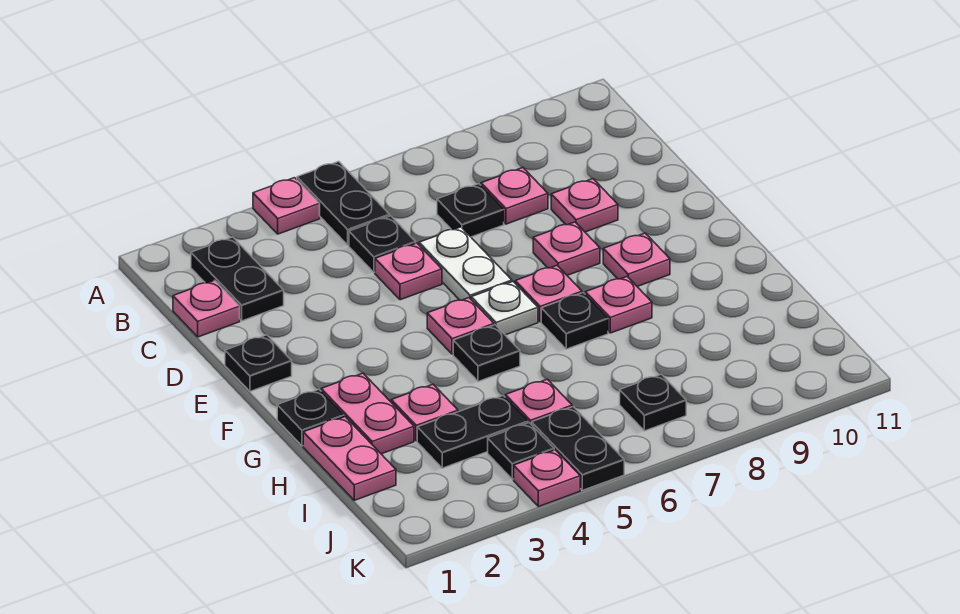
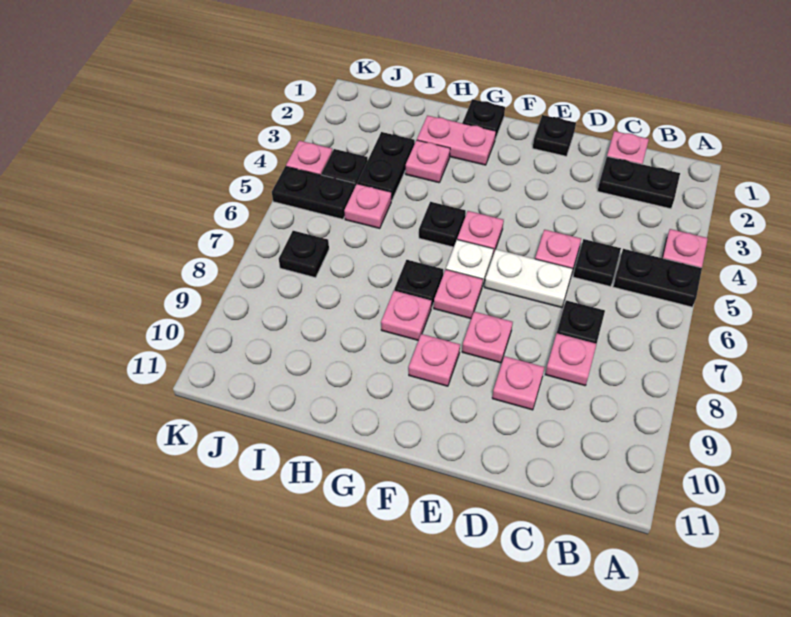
pink 1x2 plate [303,417,396,500] -> none

